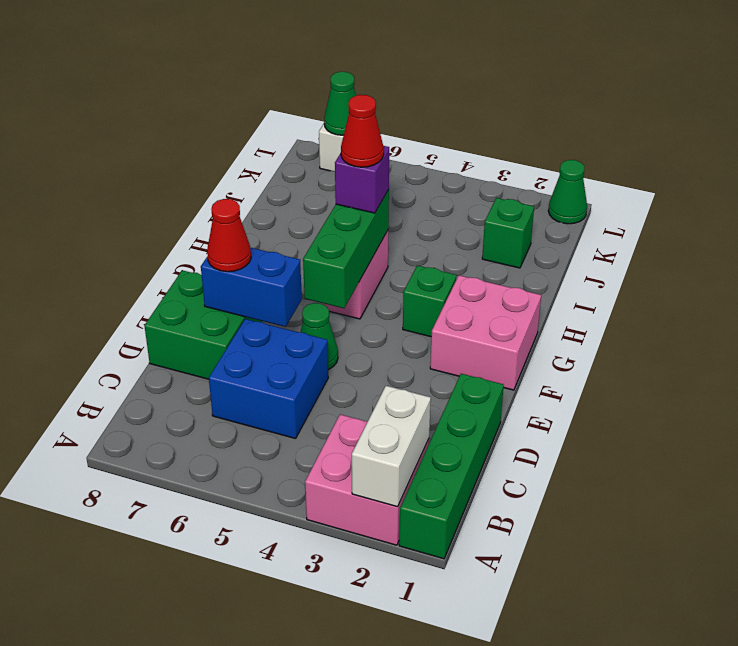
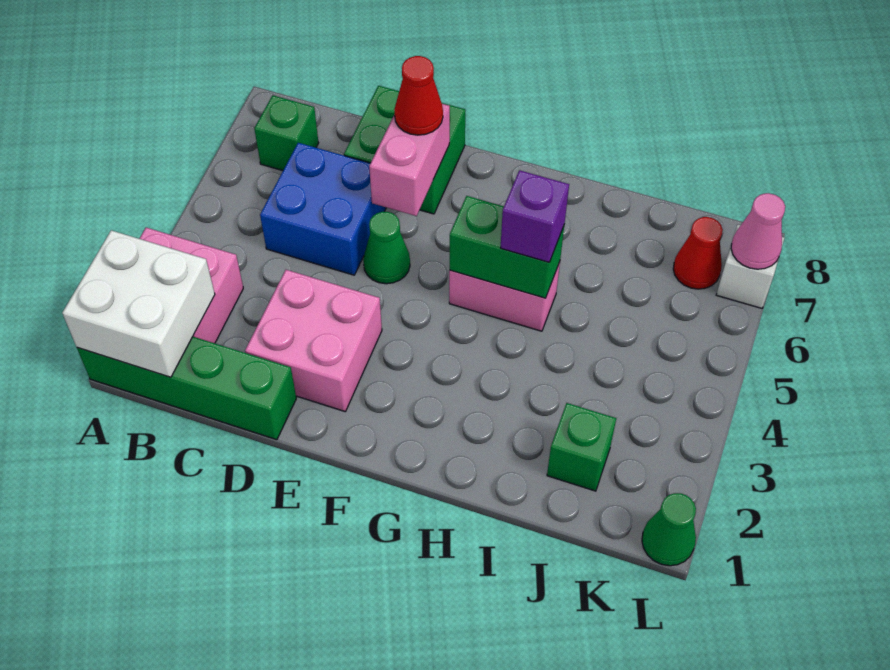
white 1x2 brick [352,386,431,507] -> white 2x2 brick [62,230,215,377]
blue 1x2 brick [201,248,302,327] -> pink 1x2 brick [369,104,450,216]
pink 2x2 brick [430,275,541,390] -> pink 2x2 brick moved to [245,270,382,411]
green 1x3 brick [303,190,389,308] -> green 1x2 brick [450,196,564,298]
green 1x1 brick [403,265,457,337] -> green 1x1 brick moved to [254,95,318,171]
red 1x1 cone [341,95,384,167] -> red 1x1 cone moved to [673,217,723,289]
green 1x1 cone [324,72,356,135] -> pink 1x1 cone [731,193,785,269]

